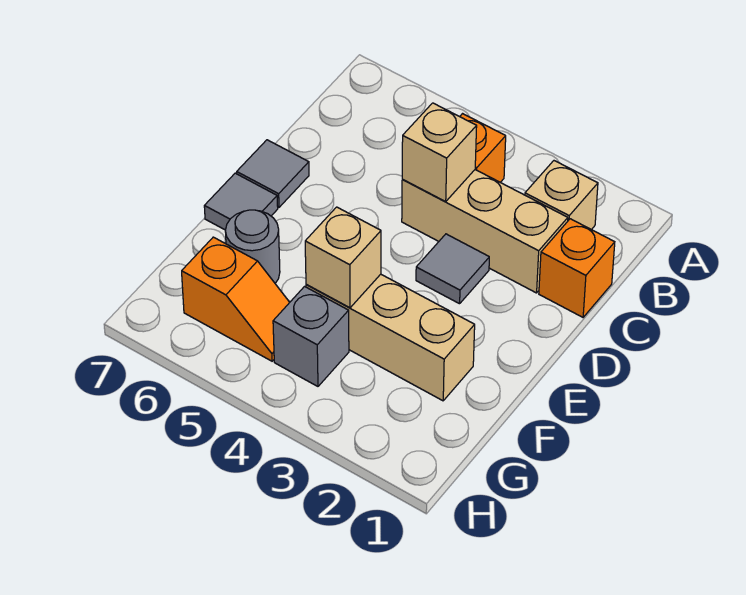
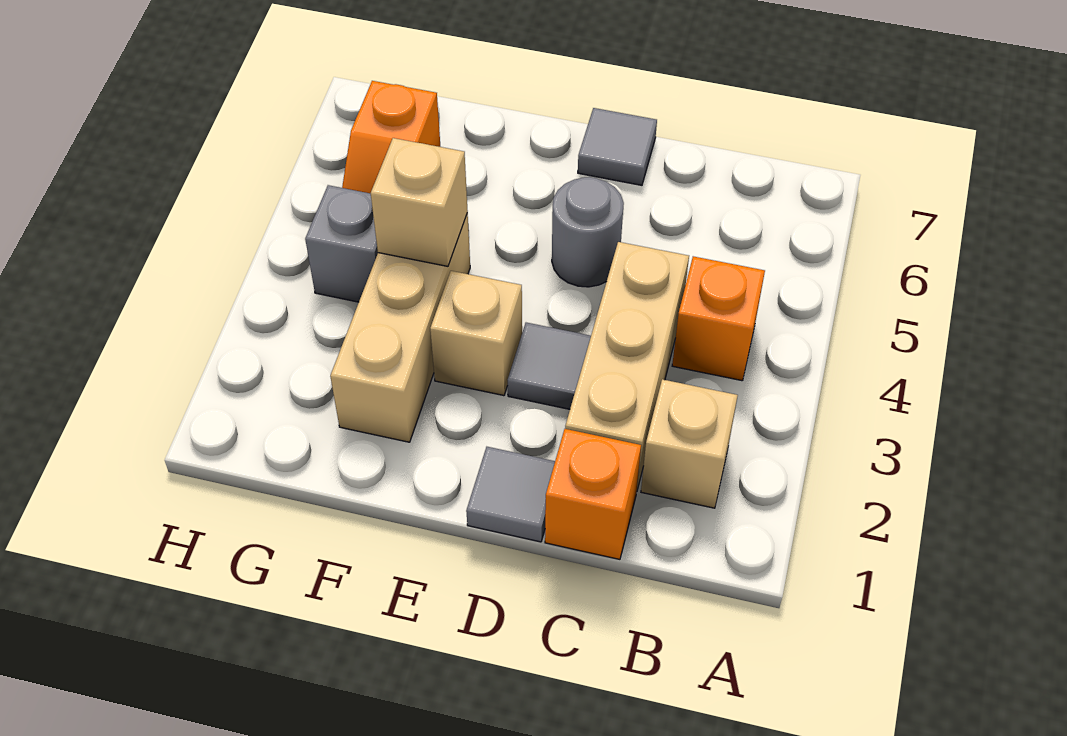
tan 1x1 brick [402,103,477,202] -> tan 1x1 brick moved to [430,271,522,396]
grey 1x1 tile [204,173,278,230] -> grey 1x1 tile moved to [466,447,555,542]
grey 1x1 round brick [225,210,280,283] -> grey 1x1 round brick moved to [552,177,624,287]

